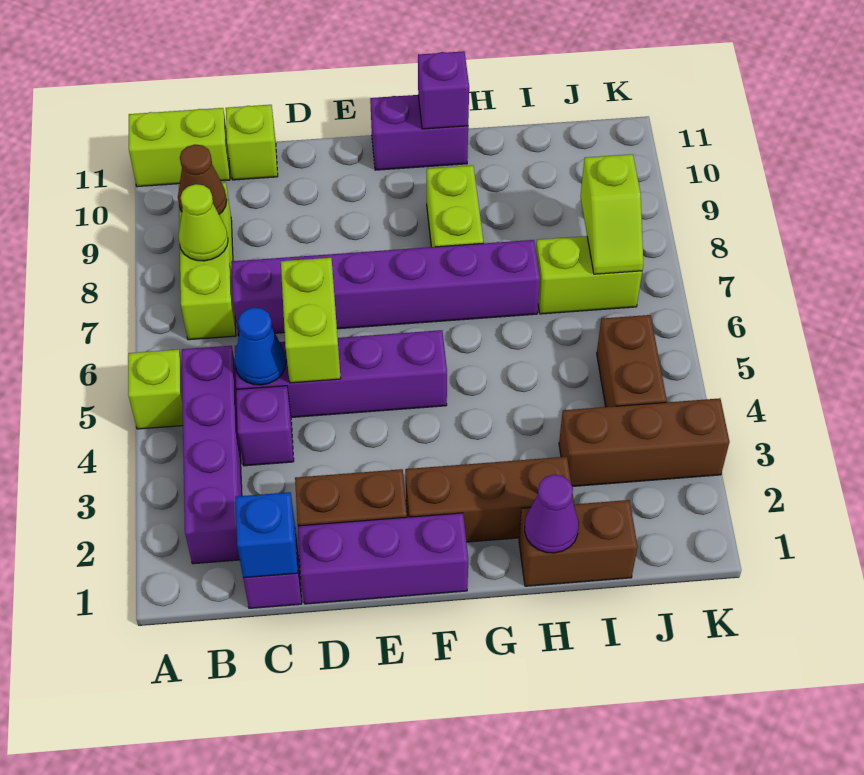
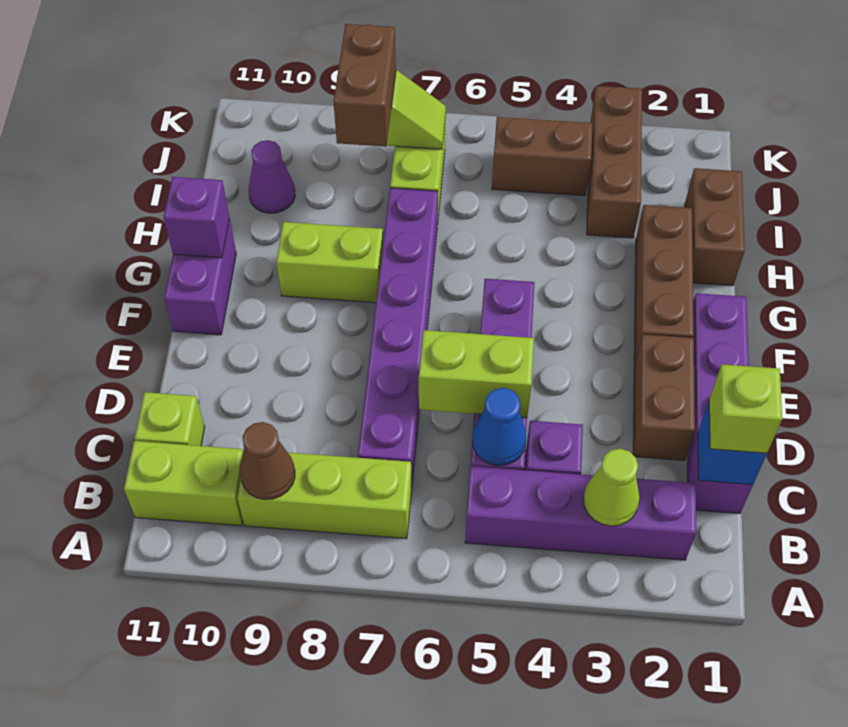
lime 1x1 brick [128,349,183,429] -> lime 1x1 brick moved to [709,364,782,453]
lime 1x2 brick [129,108,230,187] -> lime 1x2 brick turned to [124,441,243,526]
lime 1x1 cone [179,184,228,261] -> lime 1x1 cone moved to [583,449,640,526]
purple 1x1 cone [525,475,579,553] -> purple 1x1 cone moved to [249,140,295,213]
none -> brown 1x2 brick [334,24,396,147]

